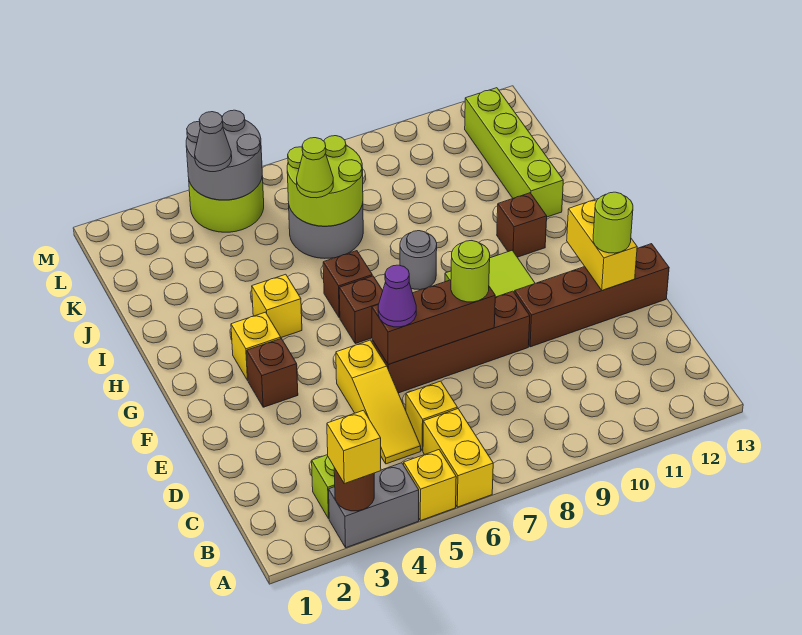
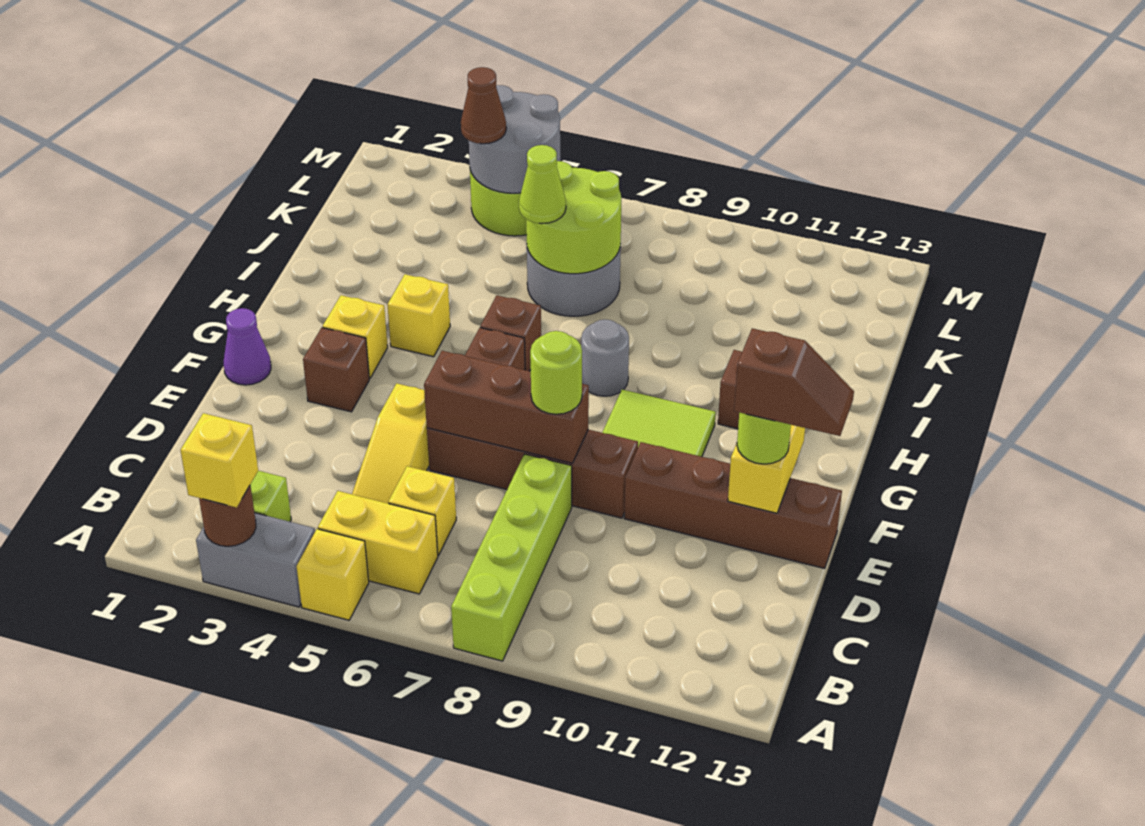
yellow 1x2 brick [423,409,493,507] -> yellow 1x2 brick turned to [318,491,438,594]
purple 1x1 cone [378,265,416,327] -> purple 1x1 cone moved to [224,308,271,385]
none -> brown 1x2 slope [734,328,854,436]
lime 1x4 brick [465,88,563,217] -> lime 1x4 brick moved to [451,454,572,661]
grey 1x1 cone [195,112,232,172] -> brown 1x1 cone [461,67,506,144]

